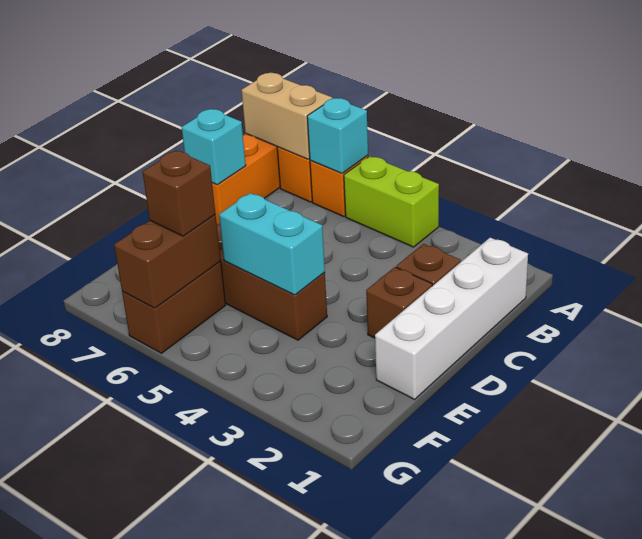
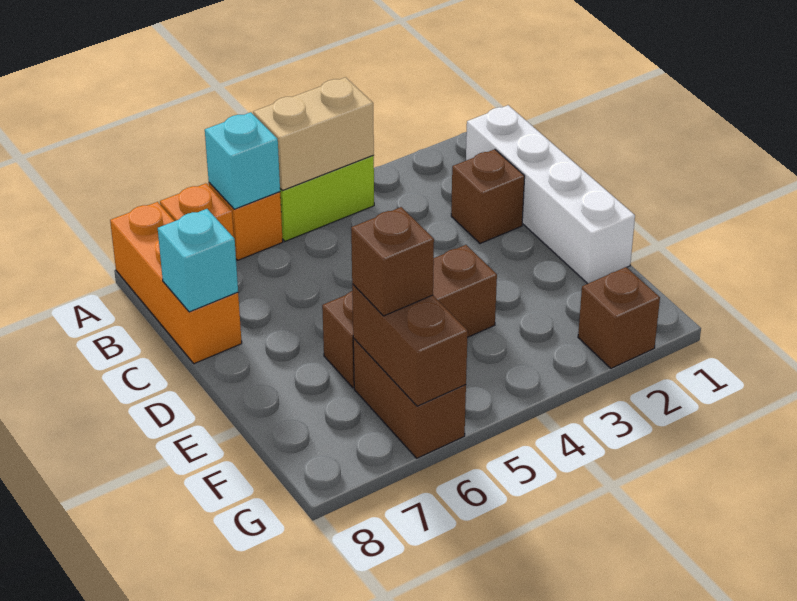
tan 1x2 brick [241,73,333,159] -> tan 1x2 brick moved to [253,77,374,191]
brown 1x1 brick [366,267,432,338] -> brown 1x1 brick moved to [578,267,660,368]
cyan 1x2 brick [219,193,325,295] -> none

